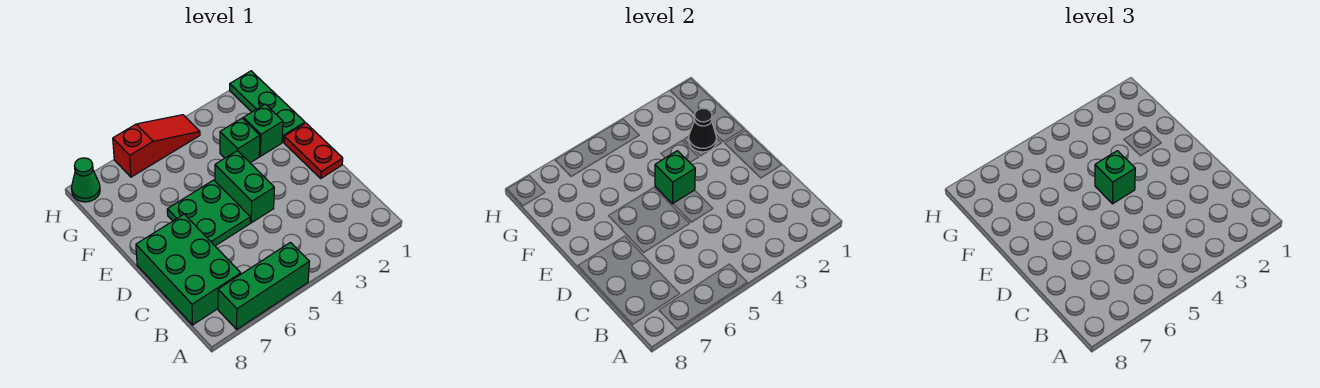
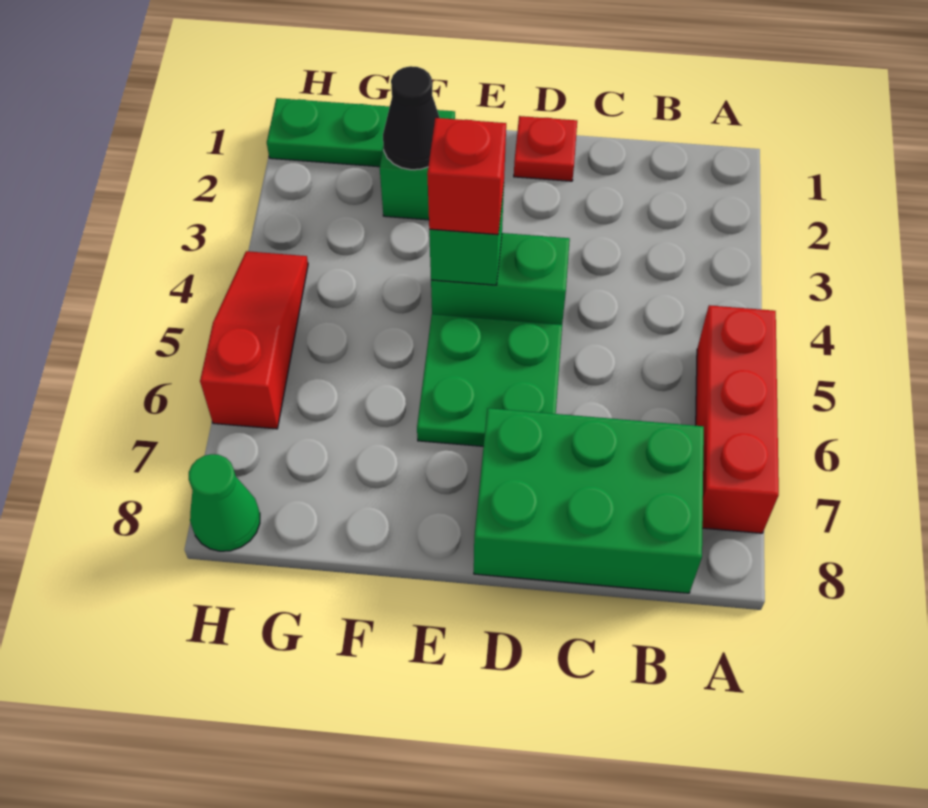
green 1x3 brick [218,242,309,329] -> red 1x3 brick [696,305,779,533]
red 1x2 plate [284,123,343,178] -> red 1x1 plate [514,116,577,181]
green 1x1 brick [1095,151,1135,204] -> red 1x1 brick [427,118,506,235]
green 1x1 brick [220,118,260,163] -> none

